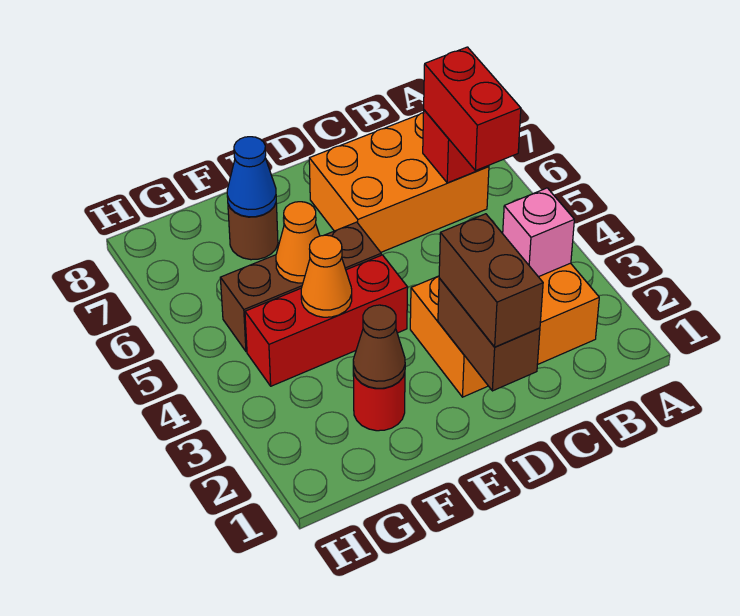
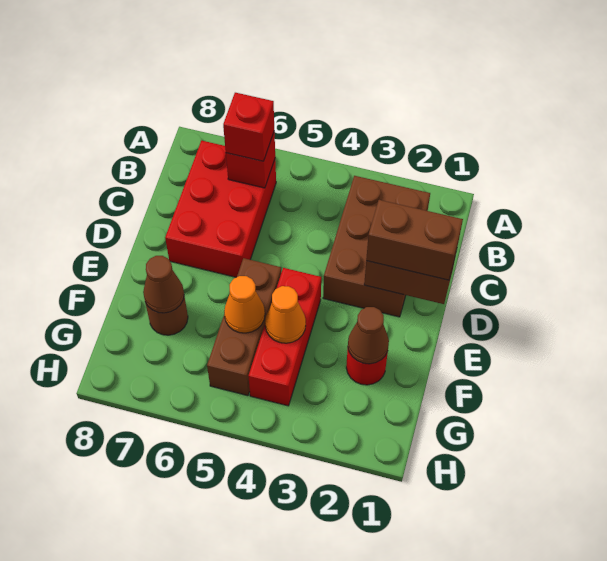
orange 2x3 brick [410,263,599,397] -> brown 2x3 brick [323,176,430,317]
pink 1x1 brick [503,188,574,277] -> none
red 1x2 brick [424,47,521,171] -> red 1x1 brick [223,93,274,161]
orange 2x3 brick [309,112,489,252] -> red 2x3 brick [165,141,276,277]
blue 1x1 cone [227,137,276,217] -> brown 1x1 cone [143,256,184,313]

